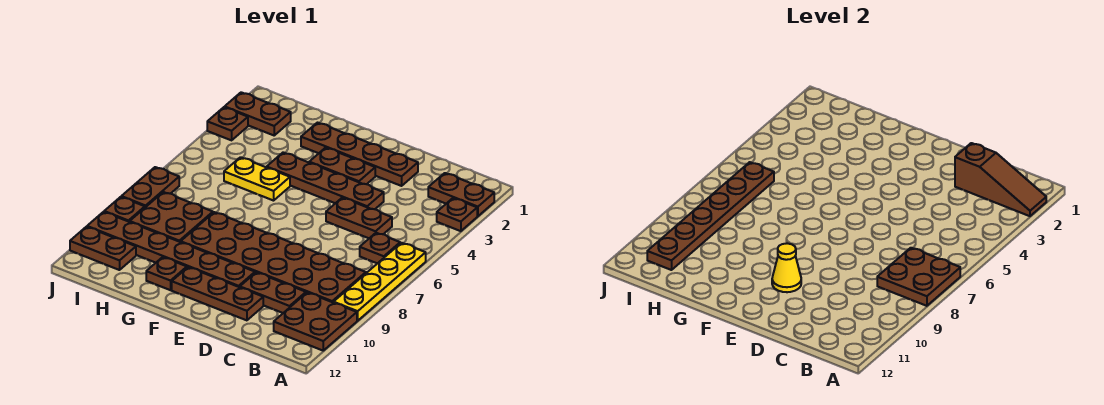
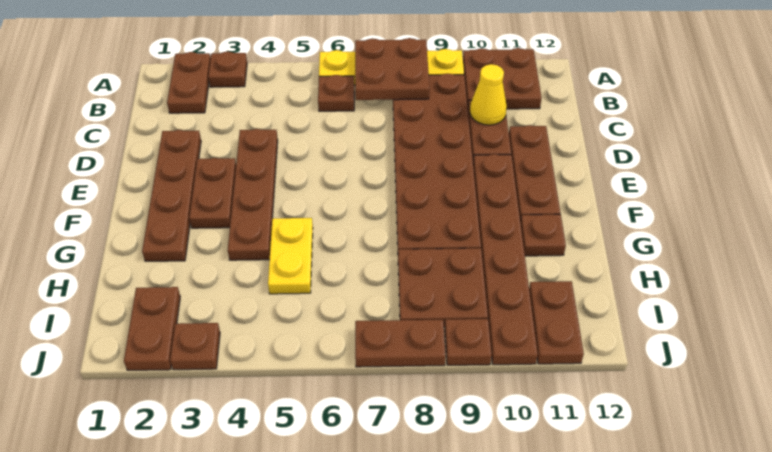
brown 1x3 slope [955,143,1046,216] -> none
brown 1x2 plate [326,198,392,238] -> none
yellow 1x1 cone [772,243,801,292] -> yellow 1x1 cone moved to [470,64,507,125]
brown 1x6 plate [647,162,774,270] -> none

